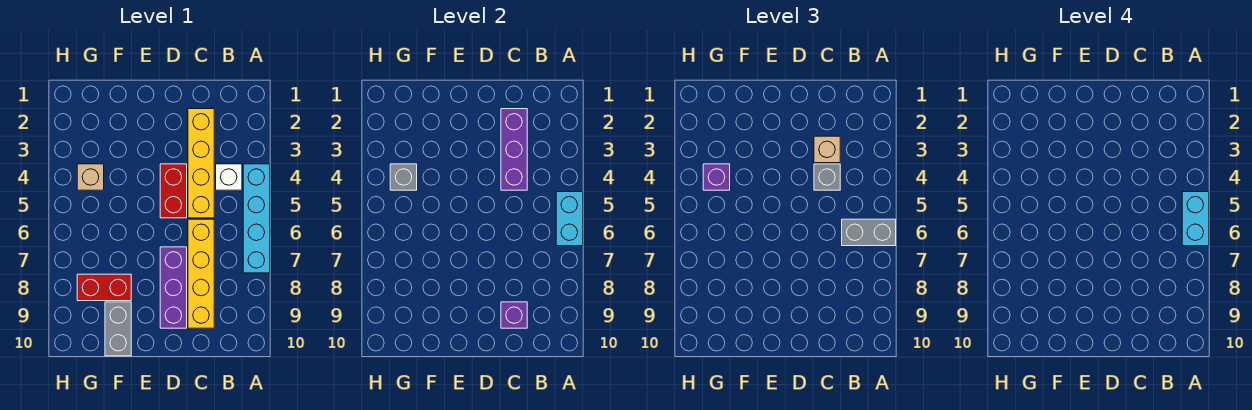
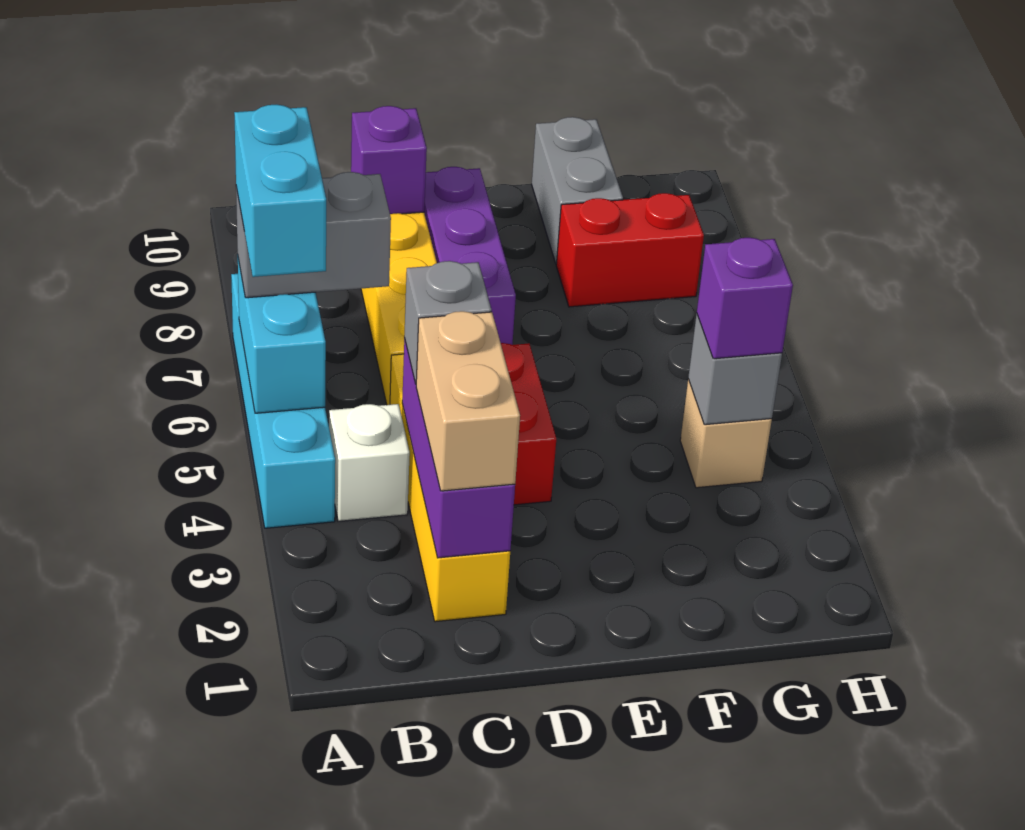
tan 1x1 brick [814,136,840,163] -> tan 1x2 brick [416,311,520,491]

